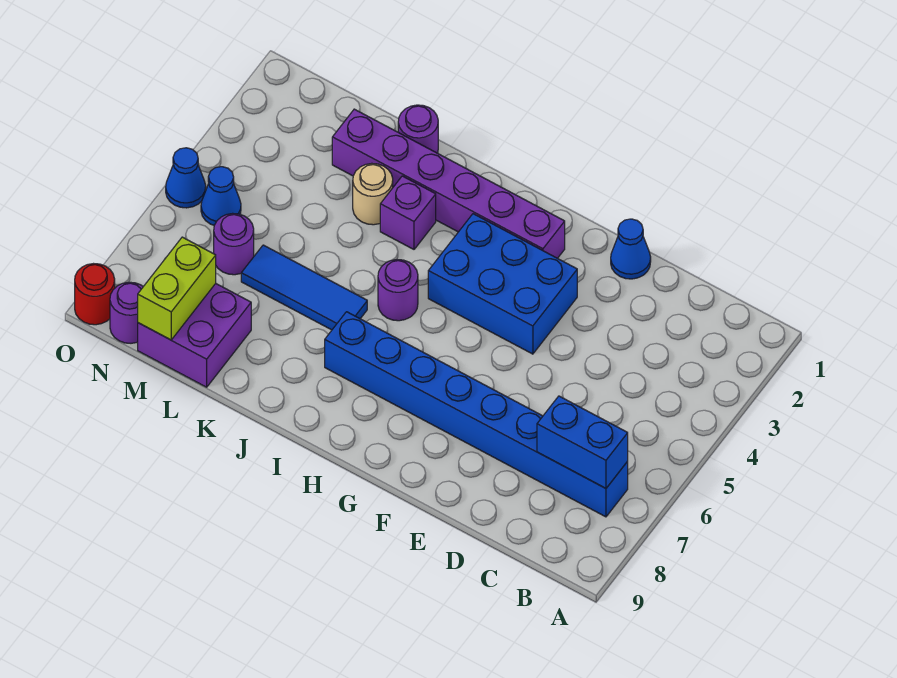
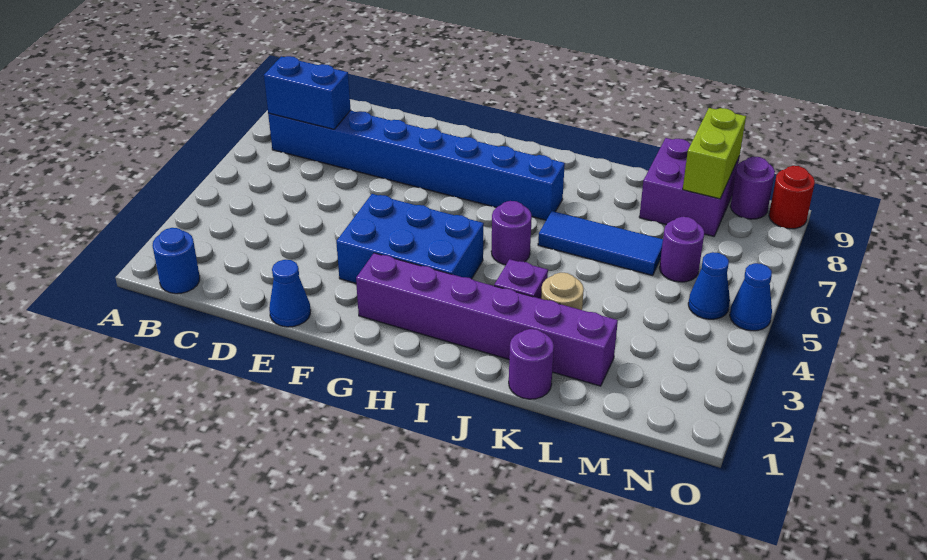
none -> blue 1x1 round brick [152,228,200,294]

